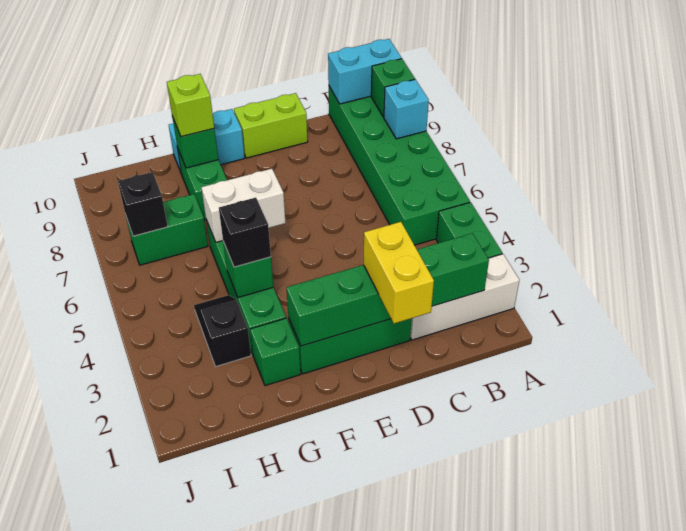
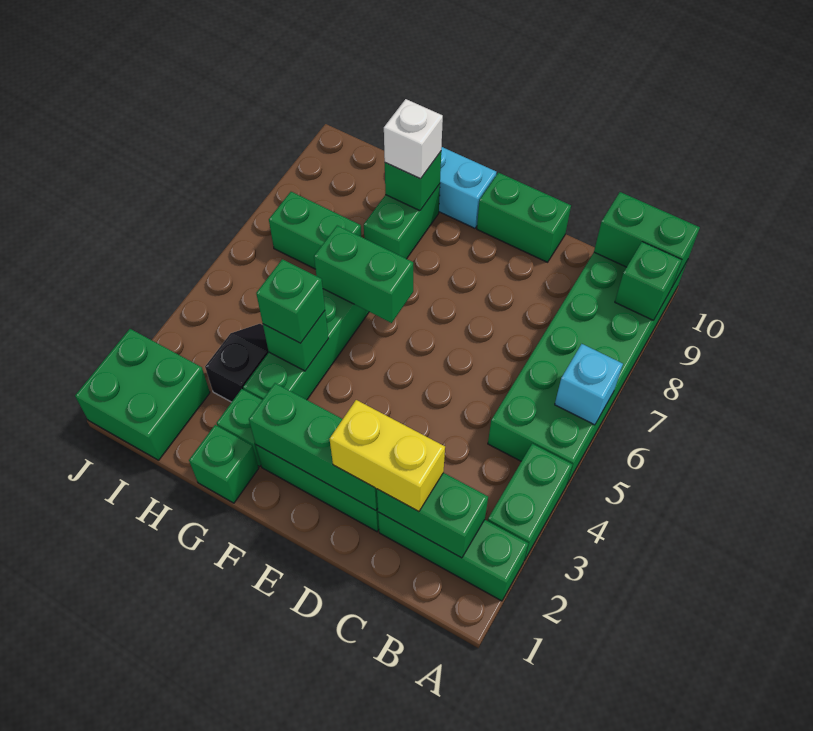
white 1x3 brick [410,254,519,340] -> green 1x3 brick [378,512,528,601]
cyan 1x1 brick [384,79,429,139] -> cyan 1x1 brick moved to [555,344,623,425]
cyan 1x2 brick [328,39,402,104] -> green 1x2 brick [594,192,700,286]
yellow 1x2 brick [363,222,434,324] -> yellow 1x2 brick turned to [330,400,445,511]
lime 1x2 brick [234,93,308,158] -> green 1x2 brick [477,173,571,262]
white 1x2 brick [201,169,285,242] -> green 1x2 brick [314,226,413,323]
none -> green 1x1 brick [189,425,259,503]
black 1x1 brick [219,198,271,267] -> green 1x1 brick [256,259,325,343]
lime 1x1 brick [167,74,214,137] -> white 1x1 brick [384,99,443,179]
none -> green 2x2 brick [75,329,210,460]
black 1x1 brick [118,172,168,236] -> none

